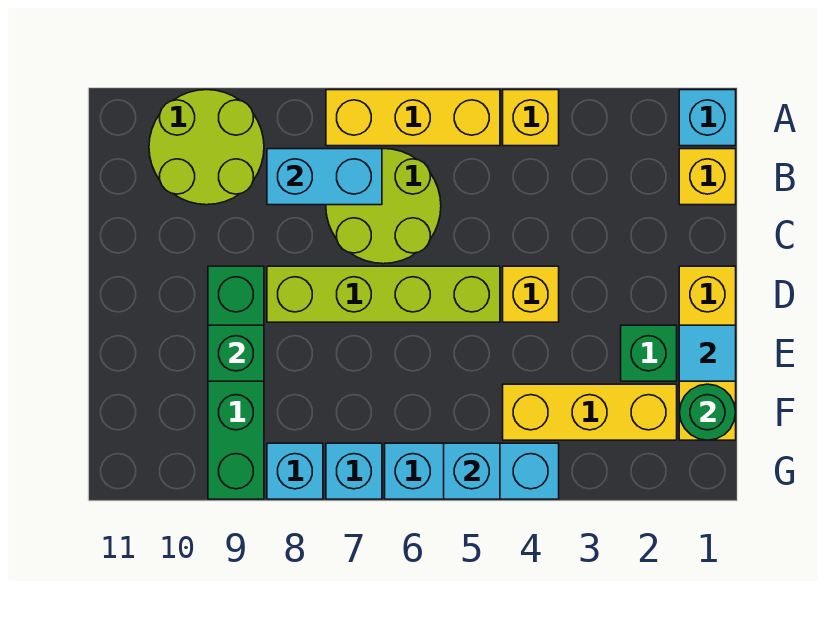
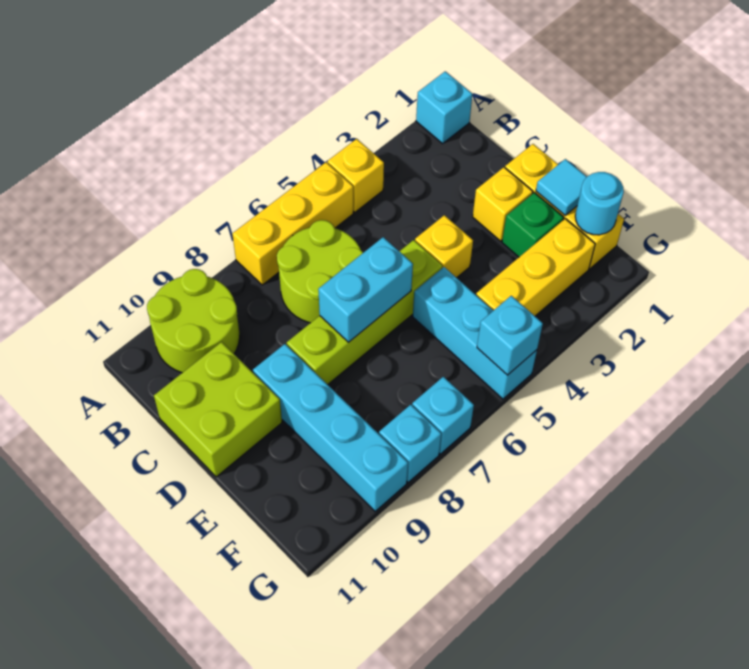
yellow 1x1 brick [679,149,736,205] -> yellow 1x1 brick moved to [473,167,533,241]
cyan 1x2 brick [267,149,382,205] -> cyan 1x2 brick moved to [318,237,413,342]
none -> lime 2x2 brick [154,342,282,477]
green 1x4 brick [208,266,264,499] -> cyan 1x4 brick [253,344,408,511]
green 1x1 brick [208,325,264,381] -> none
green 1x1 round brick [680,384,736,440] -> cyan 1x1 round brick [575,172,624,235]
cyan 1x3 brick [385,443,559,499] -> cyan 1x3 brick turned to [413,267,537,399]

